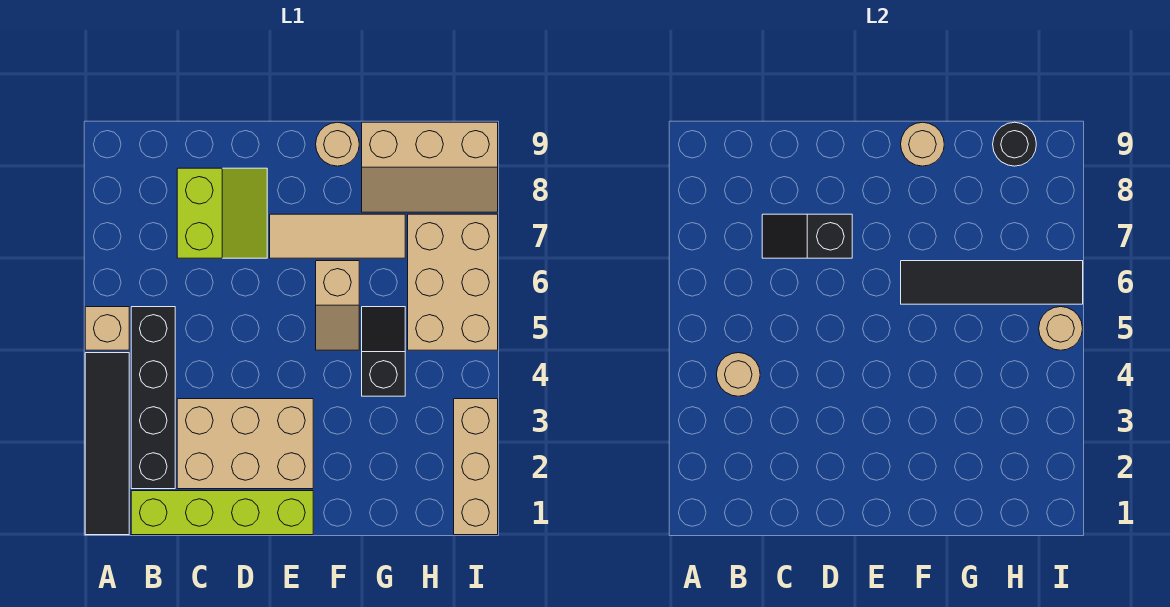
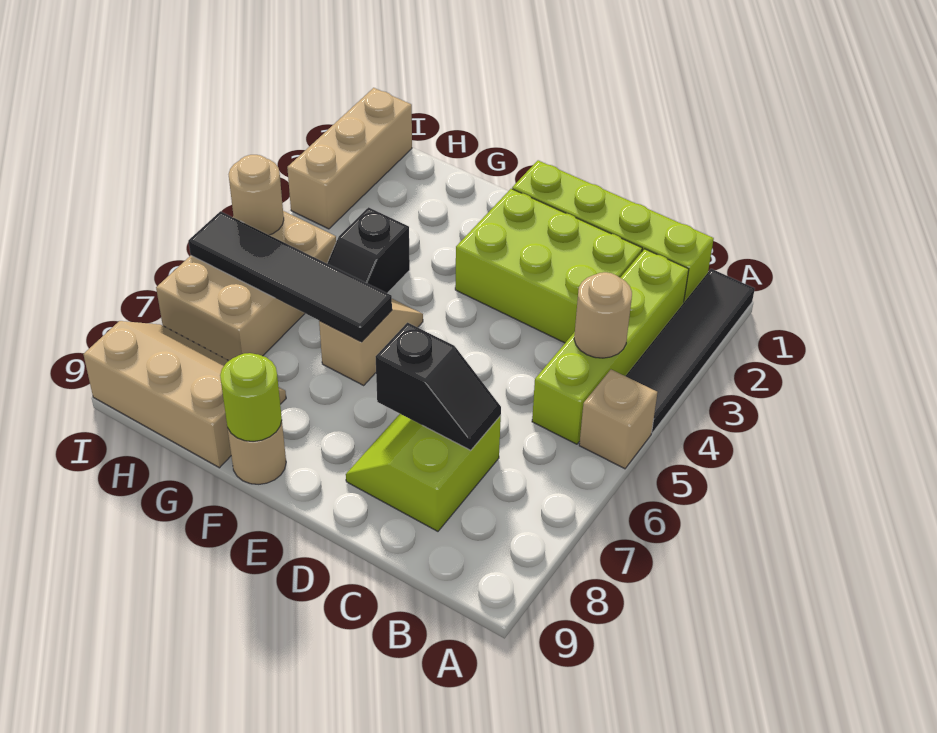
black 1x4 brick [131,307,175,489] -> lime 1x4 brick [532,249,689,444]
tan 2x3 brick [177,399,313,489] -> lime 2x3 brick [455,189,642,343]
tan 1x3 tile [270,214,405,258] -> none
tan 1x1 round brick [901,122,944,166] -> lime 1x1 round brick [220,353,282,441]
black 1x1 round brick [993,122,1036,166] -> none

